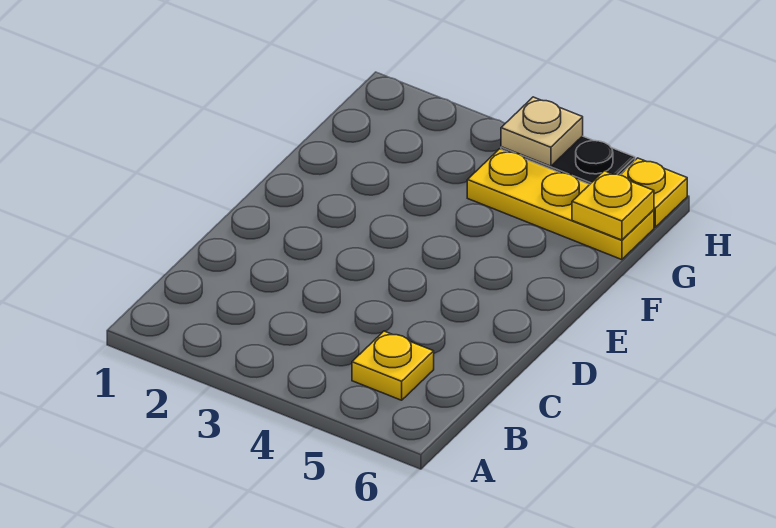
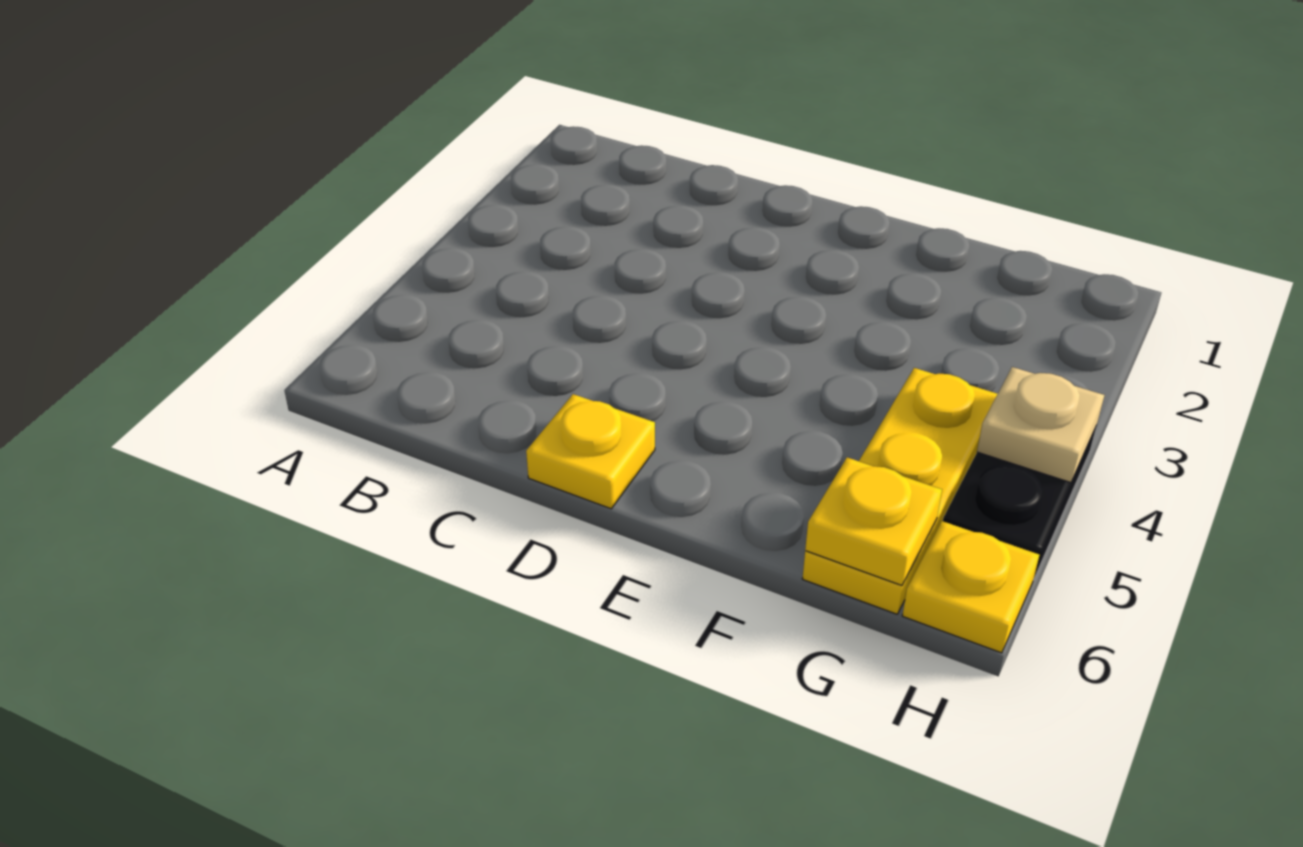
yellow 1x1 plate [352,331,434,400] -> yellow 1x1 plate moved to [526,394,655,509]

